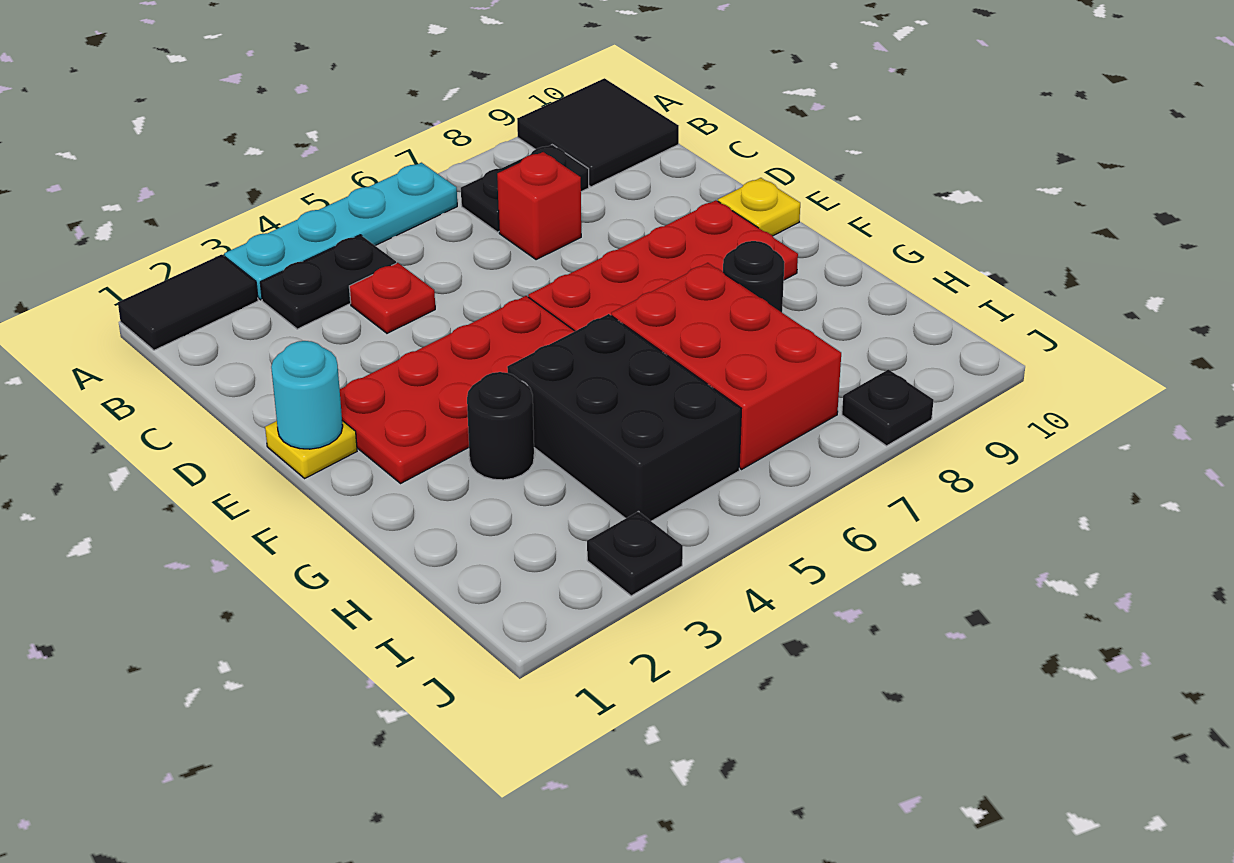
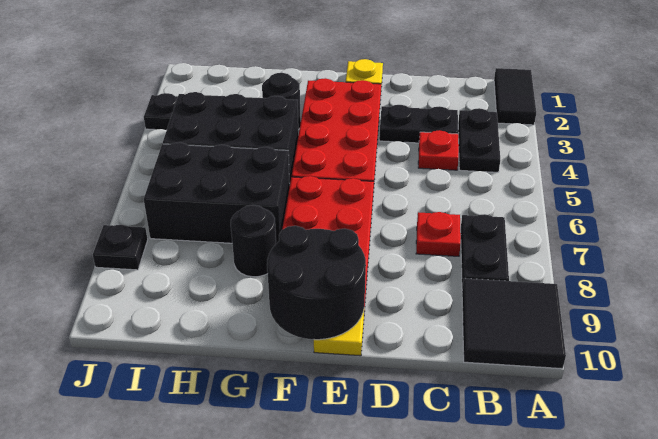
cyan 1x4 plate [224,163,457,300] -> none
none -> black 1x2 plate [379,105,458,143]
red 1x1 brick [497,152,581,260] -> red 1x1 plate [416,212,461,256]
cyan 1x1 round brick [271,341,343,449] -> none
none -> black 2x2 round brick [267,226,366,340]
red 2x3 brick [611,263,841,469] -> black 2x3 brick [144,142,290,244]

